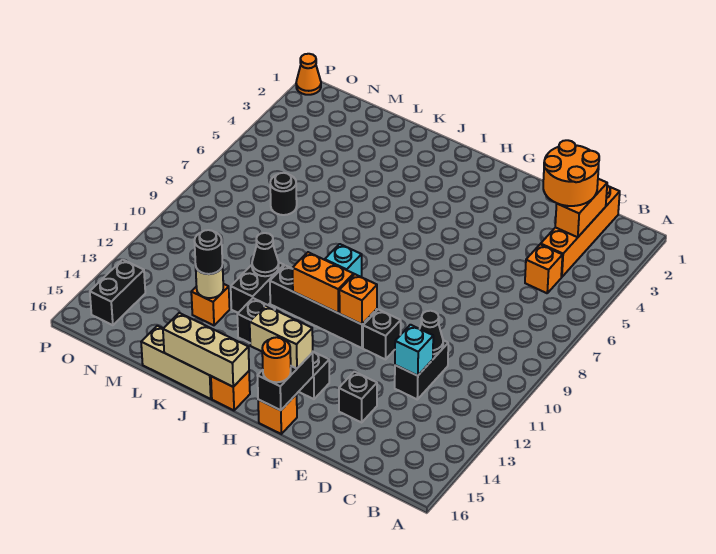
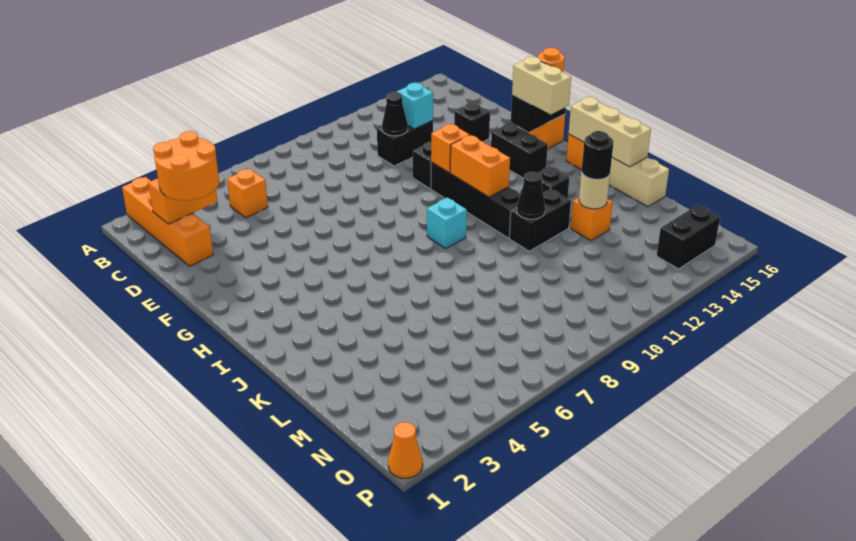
orange 1x4 brick [541,186,620,277] -> orange 1x4 brick turned to [122,177,213,266]
black 1x1 round brick [270,173,297,215] -> none

